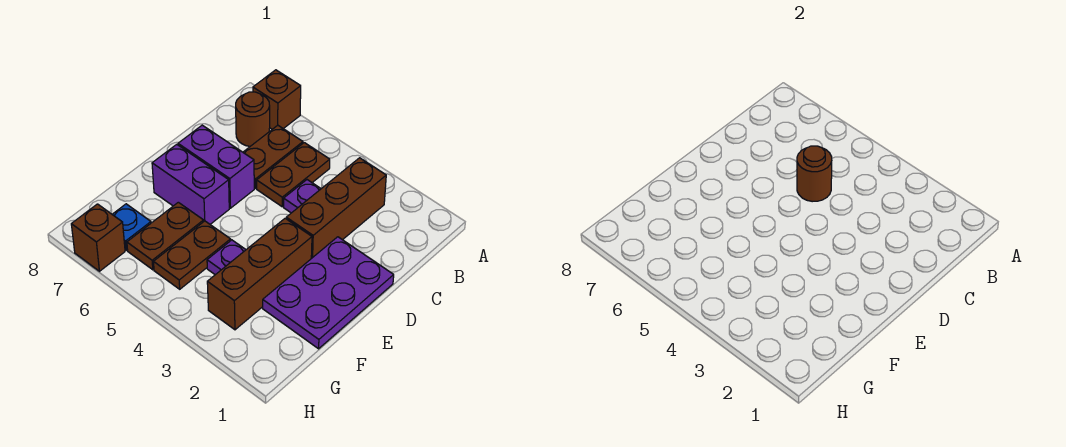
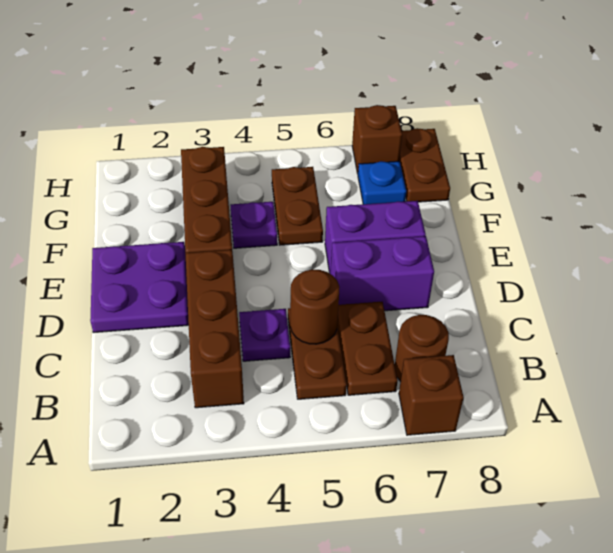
purple 2x3 plate [263,237,394,349] -> purple 2x2 plate [90,242,189,333]
brown 1x2 plate [127,202,204,270] -> brown 1x2 plate moved to [399,128,450,202]

